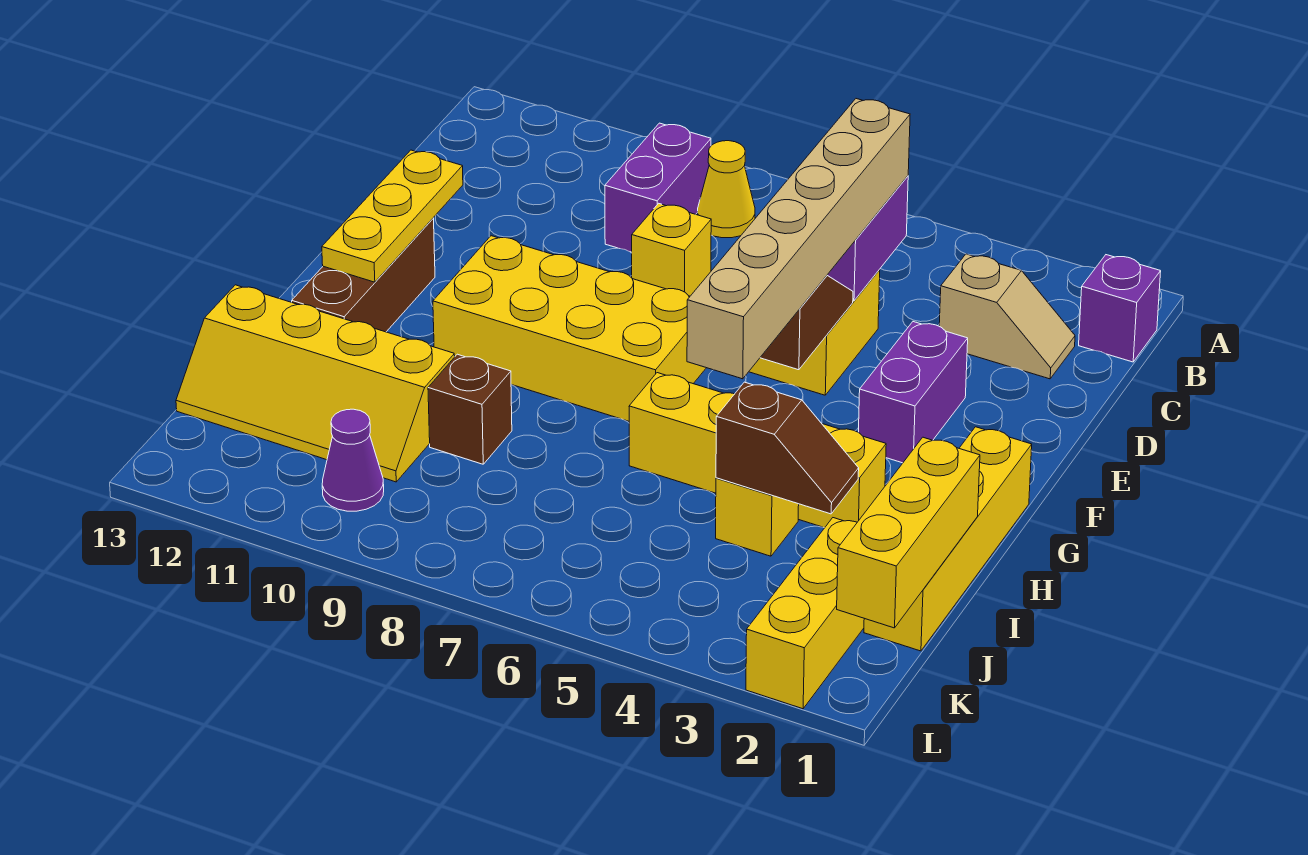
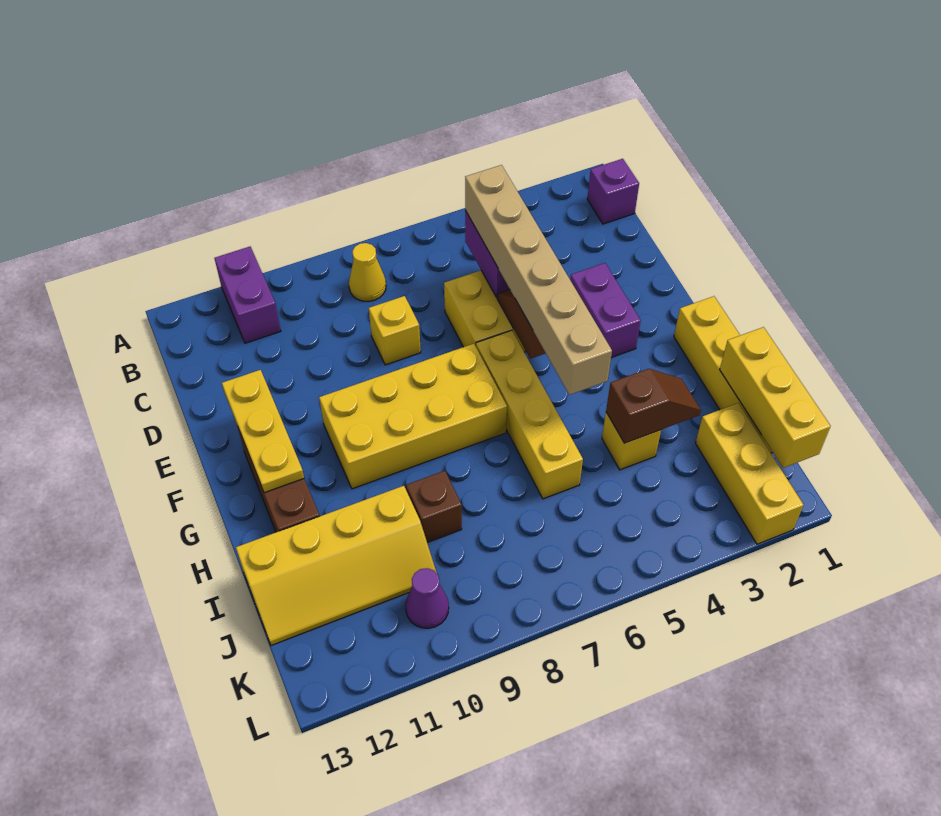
purple 1x2 brick [605,123,711,252] -> purple 1x2 brick moved to [214,247,281,343]
tan 1x2 slope [939,254,1075,379] -> none
yellow 1x4 brick [629,373,886,528] -> yellow 1x4 brick turned to [476,330,583,499]

